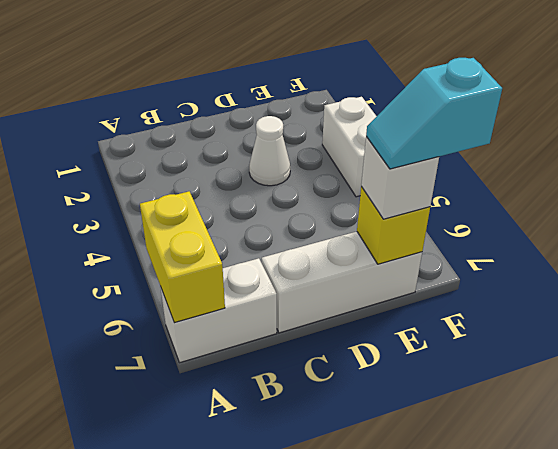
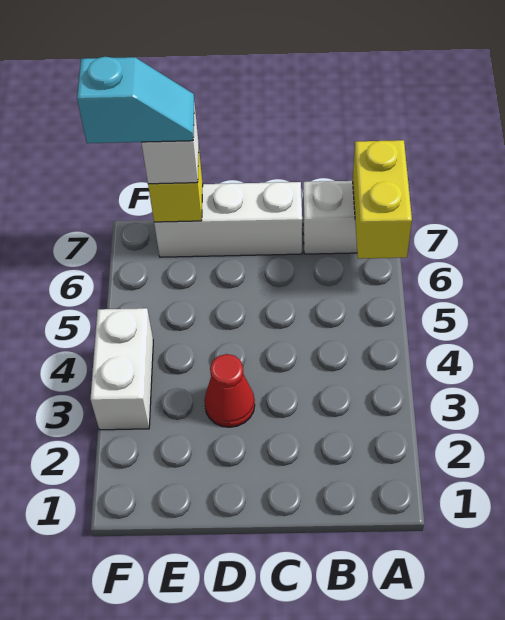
white 1x1 cone [249,116,290,186] -> red 1x1 cone [204,354,255,427]

